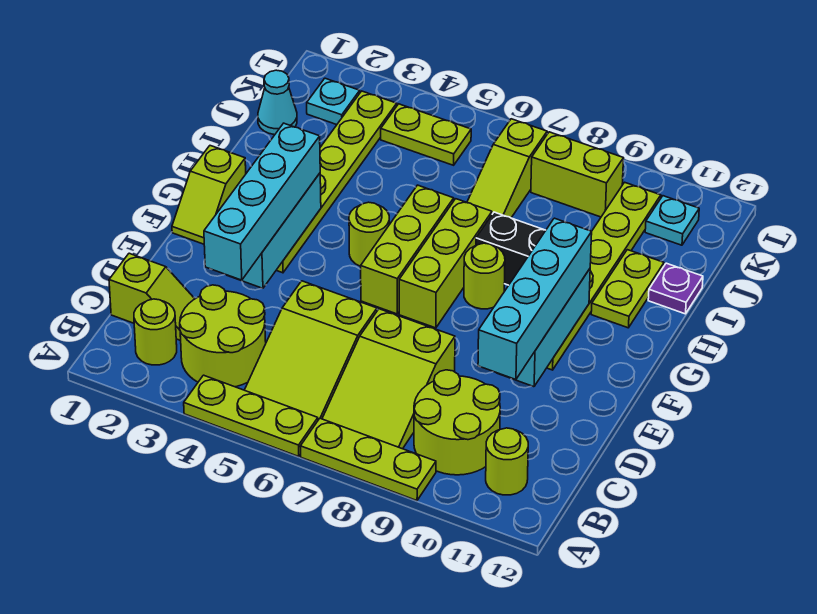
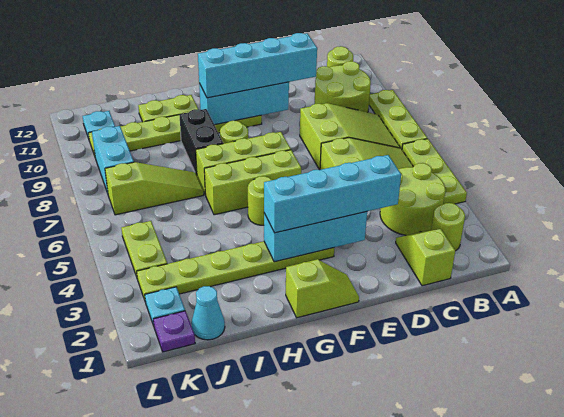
purple 1x1 plate [648,263,703,314] -> purple 1x1 plate moved to [153,311,195,352]
lime 1x2 brick [531,132,624,217] -> cyan 1x2 brick [92,126,134,193]

